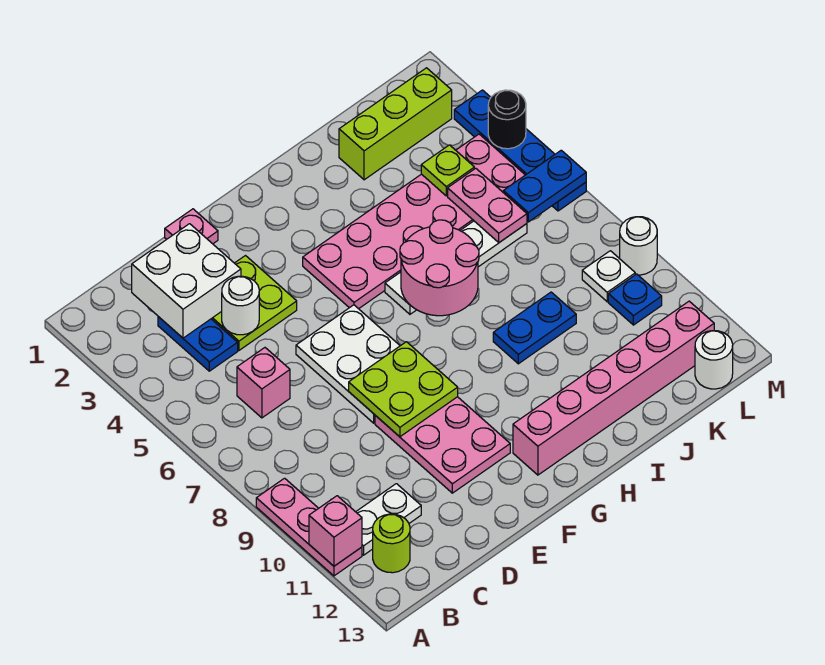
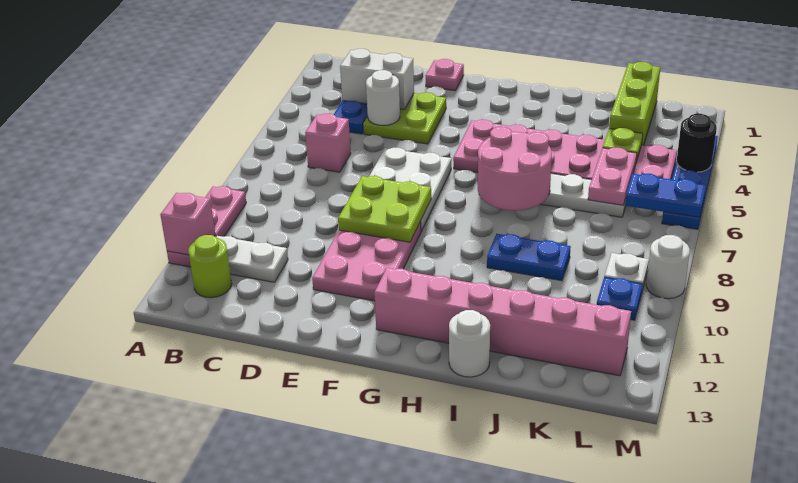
white 2x2 brick [132,224,241,338] -> white 1x2 brick [340,49,414,109]
lime 1x3 brick [339,68,452,180] -> lime 1x3 brick turned to [609,62,660,145]
white 1x1 round brick [695,331,733,389] -> white 1x1 round brick moved to [449,310,490,377]

